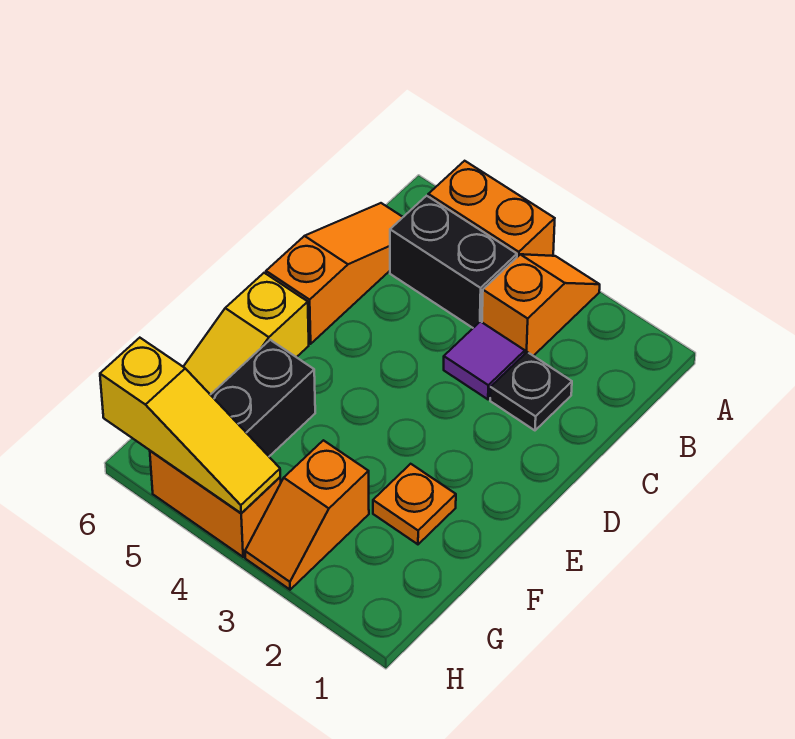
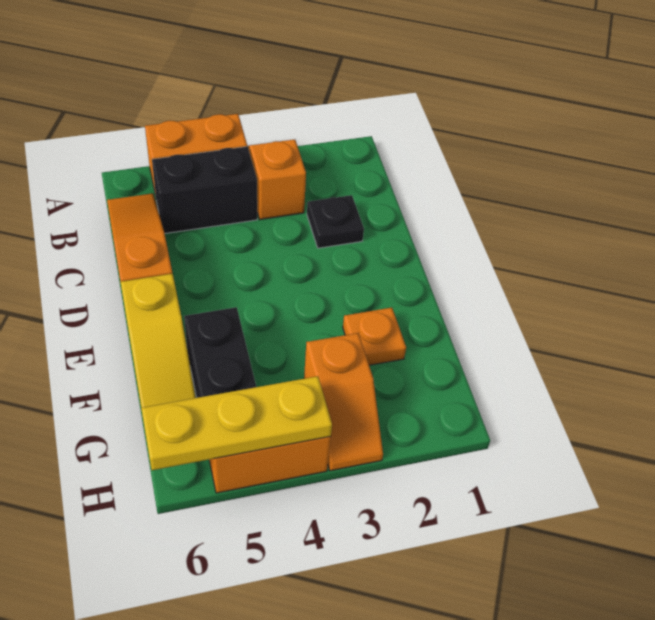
purple 1x1 tile [444,321,525,399] -> none
yellow 1x3 slope [100,338,280,513] -> yellow 1x3 plate [141,376,332,470]

